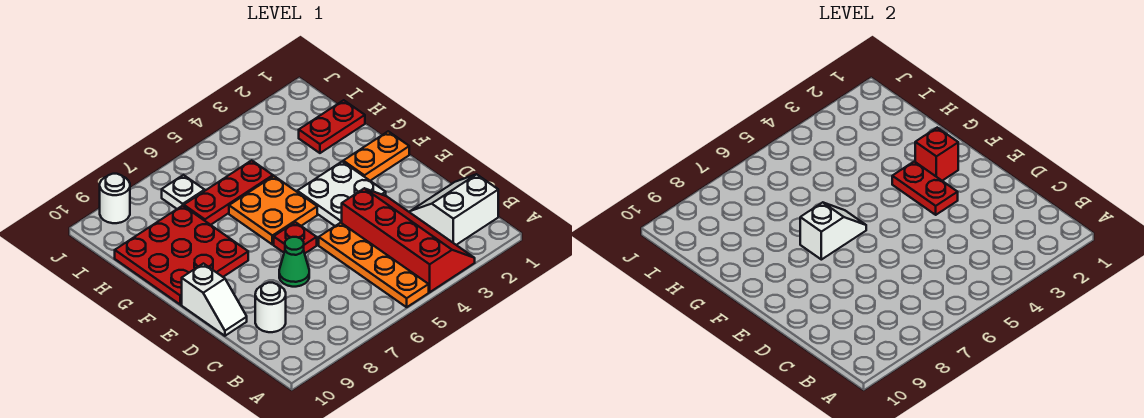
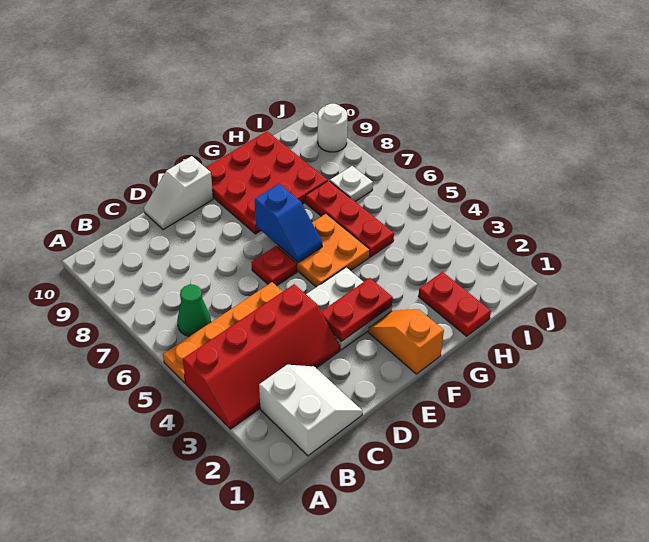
white 1x1 round brick [255,283,286,332] -> none
green 1x1 cone [279,237,309,287] -> green 1x1 cone moved to [177,285,211,337]
orange 1x2 plate [343,131,409,181] -> orange 1x2 slope [368,309,444,374]
red 1x1 brick [915,128,958,181] -> none
white 1x2 slope [800,202,866,260] -> blue 1x2 slope [255,184,322,262]

